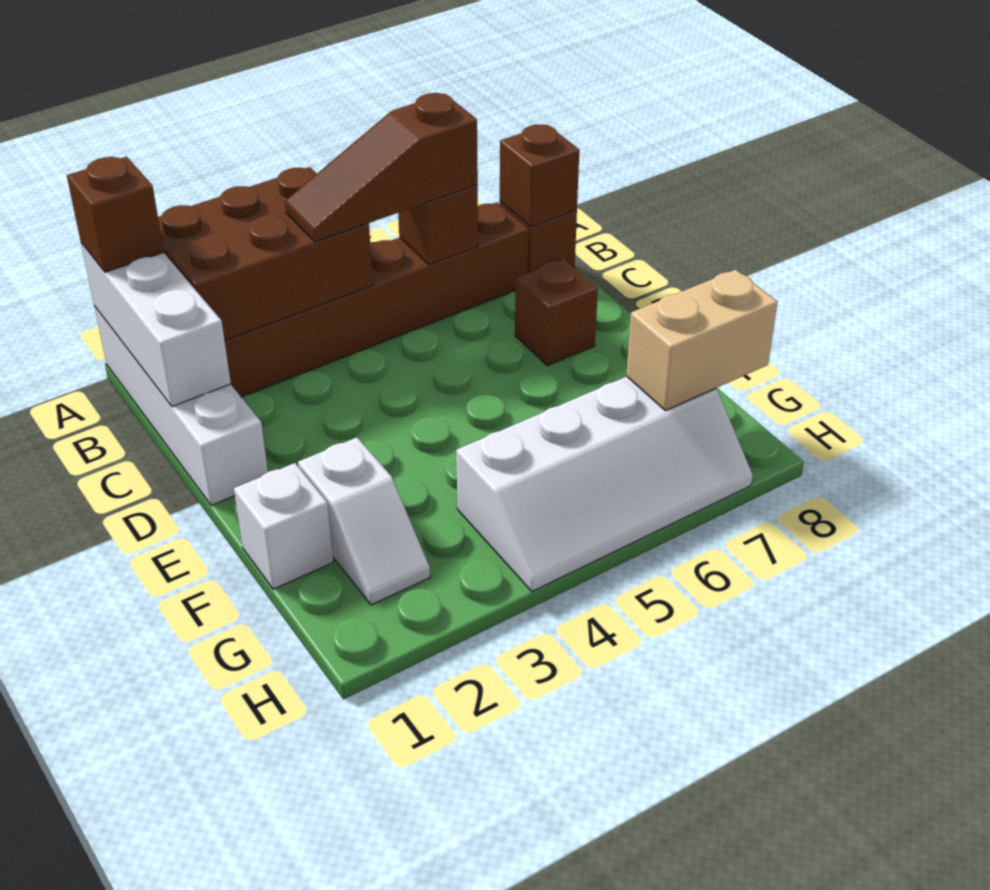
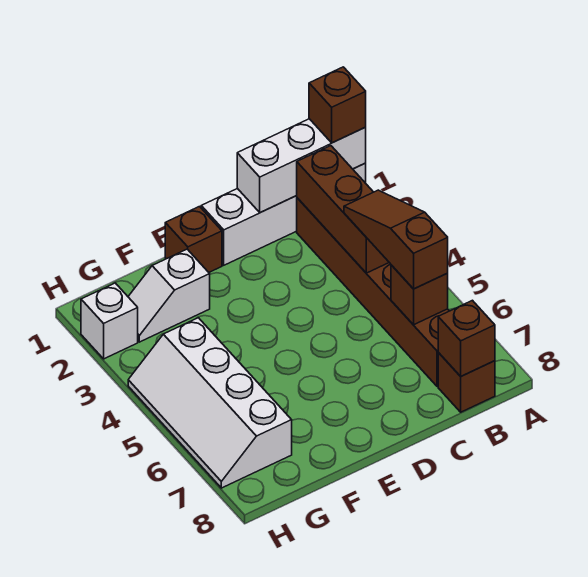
brown 2x3 brick [158,167,373,340] -> brown 1x3 brick [296,146,389,273]
brown 1x1 brick [515,259,598,366] -> brown 1x1 brick moved to [165,207,222,272]
white 1x1 brick [234,463,333,589] -> white 1x1 brick moved to [81,283,138,359]
tan 1x2 brick [626,270,777,411] -> none

